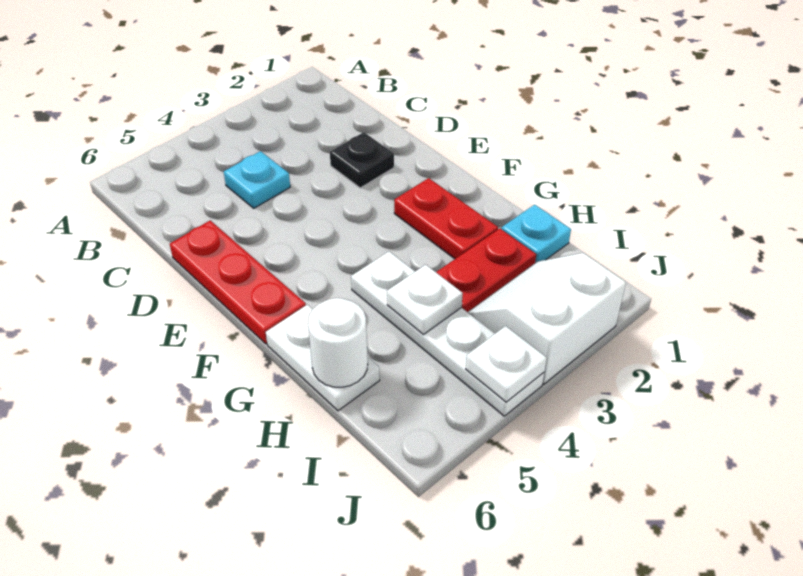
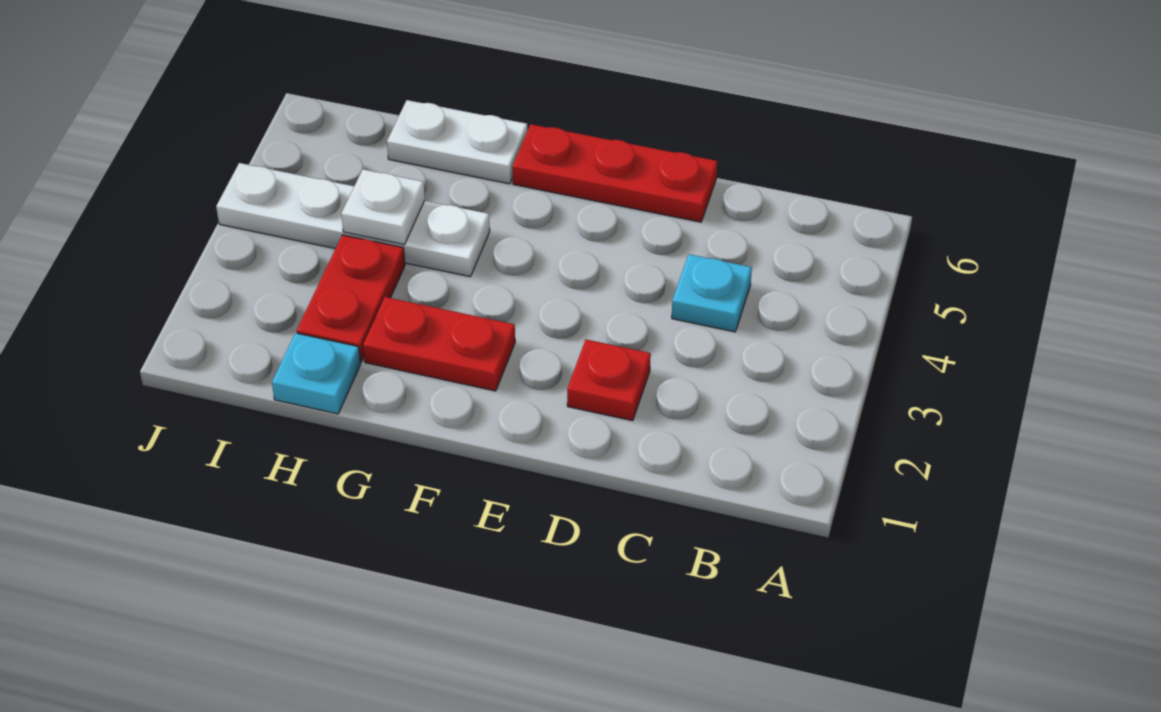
black 1x1 plate [330,132,394,188] -> red 1x1 plate [567,339,651,421]
white 1x1 round brick [308,298,368,387] -> none
white 2x2 slope [468,253,626,384] -> none
white 1x1 plate [466,326,547,402] -> none

